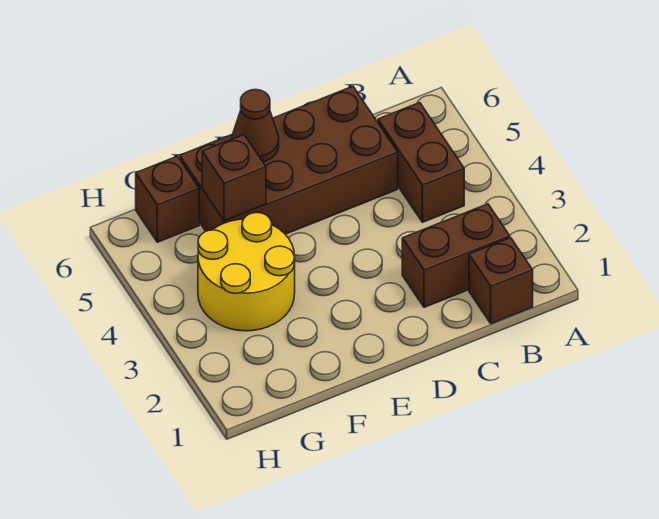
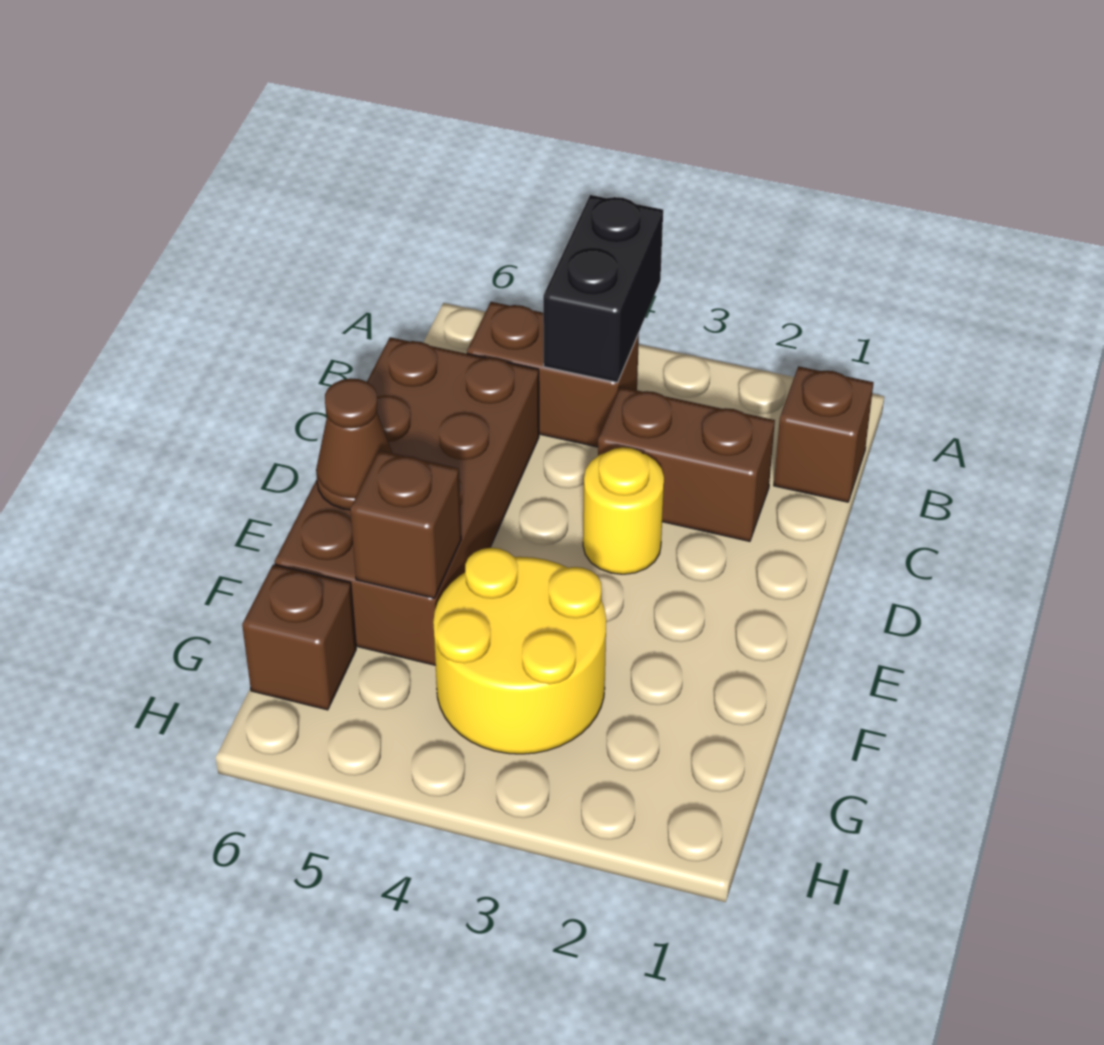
none -> black 1x2 brick [543,195,663,383]
brown 1x2 brick [402,204,510,307] -> brown 1x2 brick turned to [598,387,775,541]
none -> yellow 1x1 round brick [583,447,664,574]

